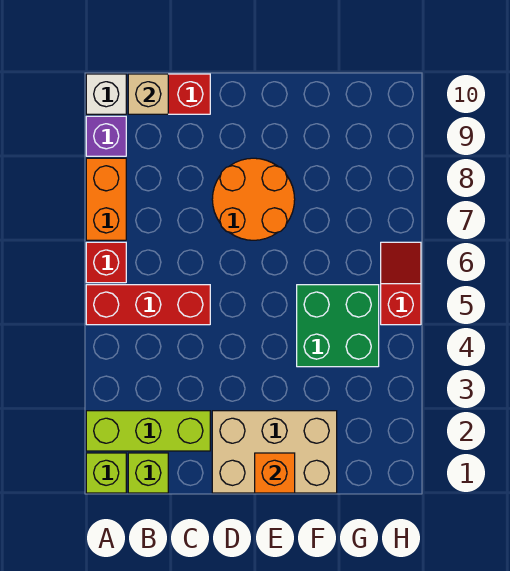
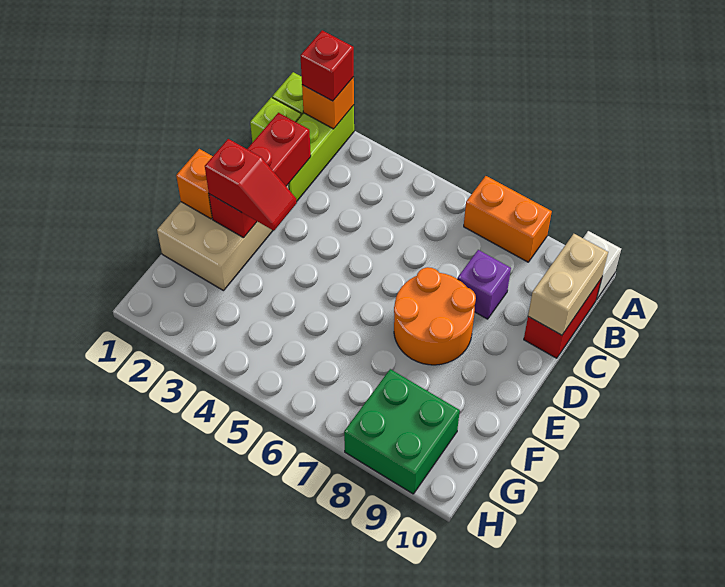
none -> orange 1x1 brick [302,77,354,129]
red 1x3 brick [86,285,210,325] -> red 1x3 brick moved to [209,113,311,238]
red 1x1 brick [86,242,126,283] -> red 1x1 brick moved to [300,30,354,101]
purple 1x1 brick [86,116,126,156] -> purple 1x1 brick moved to [458,250,511,319]
tan 1x1 brick [128,74,168,114] -> tan 1x2 brick [528,234,608,335]
green 2x2 brick [297,285,379,367] -> green 2x2 brick moved to [344,369,460,494]
red 1x2 slope [381,242,421,325] -> red 1x2 slope moved to [205,139,297,231]

